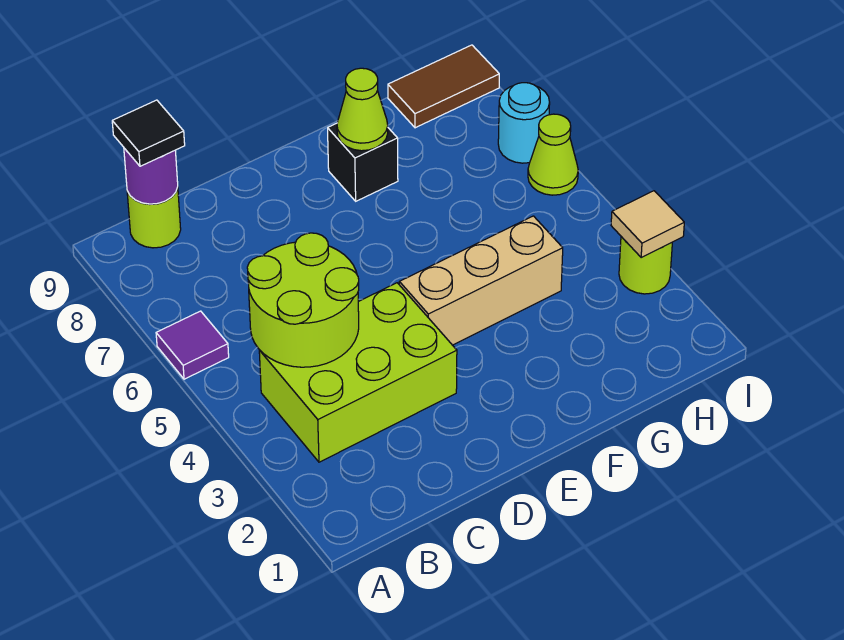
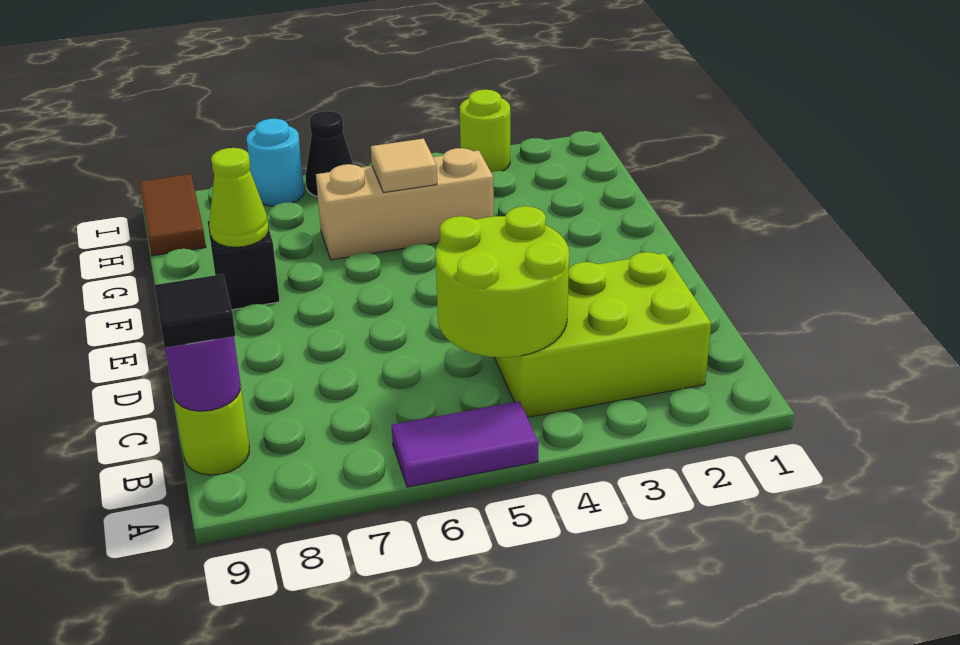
purple 1x1 tile [156,311,229,379] -> purple 1x2 tile [392,401,539,487]
lime 2x3 brick [259,283,457,462] -> lime 2x3 brick turned to [494,252,711,417]
tan 1x3 brick [399,216,563,345] -> tan 1x3 brick turned to [316,148,494,260]
tan 1x1 tile [611,191,684,258] -> tan 1x1 tile moved to [371,139,437,193]
lime 1x1 cone [528,114,578,195] -> black 1x1 cone [306,111,353,197]

